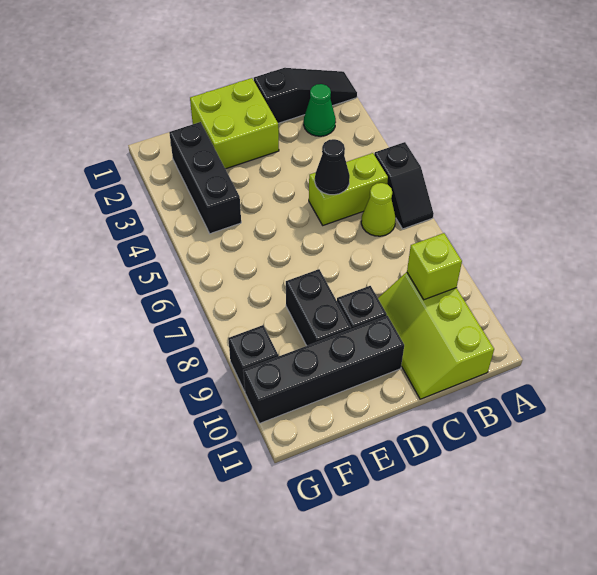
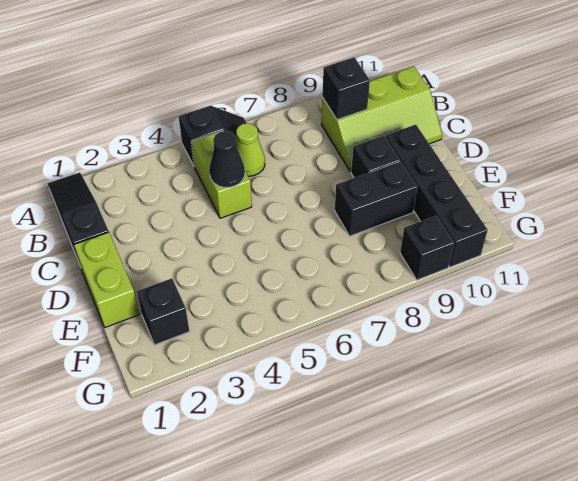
green 1x1 cone [304,84,336,136] -> none
lime 1x1 brick [407,233,462,300] -> black 1x1 brick [322,57,370,120]
lime 2x2 brick [190,78,279,169] -> lime 1x2 brick [74,232,139,327]
black 1x3 brick [169,122,241,234] -> black 1x1 brick [137,278,189,345]

